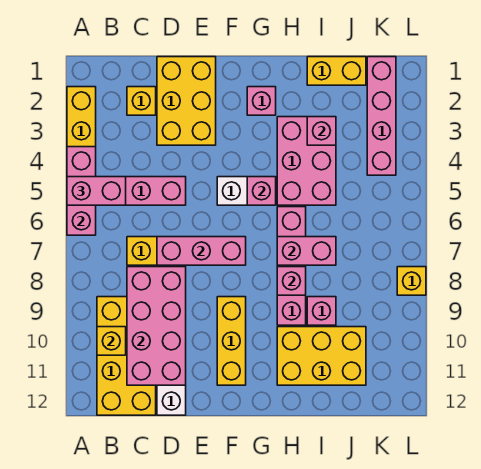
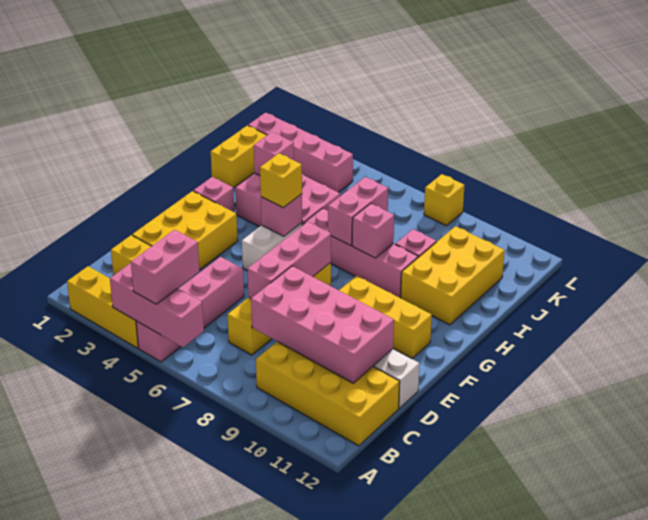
yellow 1x1 brick [97,327,126,355] -> yellow 1x1 brick moved to [260,153,302,208]
yellow 2x3 brick [157,57,216,145] -> yellow 2x3 brick turned to [132,191,238,270]

